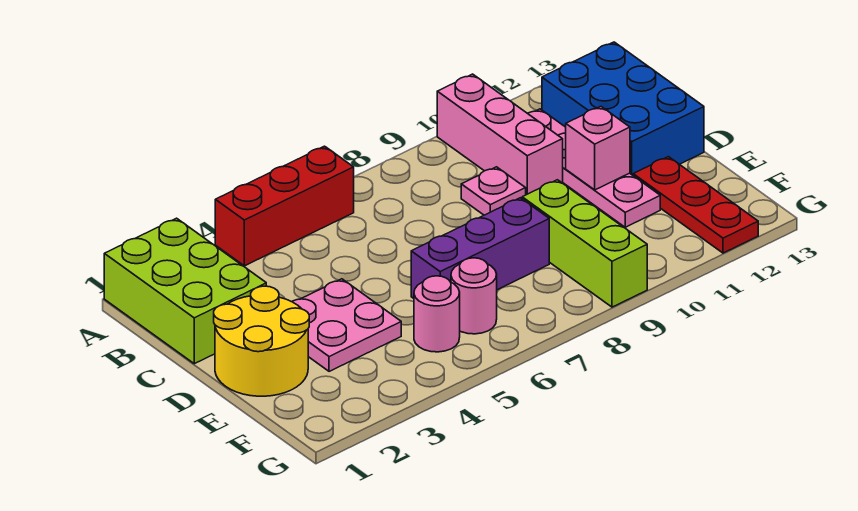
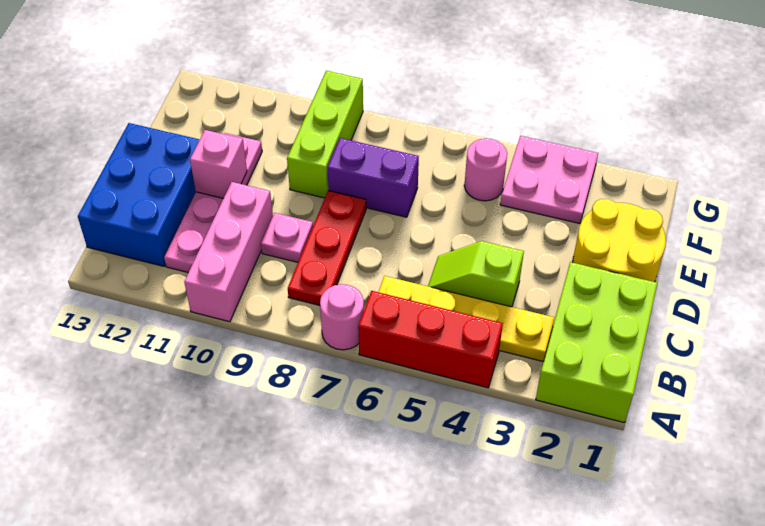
none -> yellow 1x4 plate [379,276,554,362]
none -> lime 1x2 slope [428,241,524,307]
pink 2x2 plate [292,279,401,371] -> pink 2x2 plate moved to [500,136,598,224]
purple 1x3 brick [411,198,549,298] -> purple 1x2 brick [327,138,419,217]
red 1x3 plate [633,157,758,253] -> red 1x3 plate moved to [288,190,366,305]
pink 1x1 round brick [451,258,497,334] -> pink 1x1 round brick moved to [320,284,364,350]

